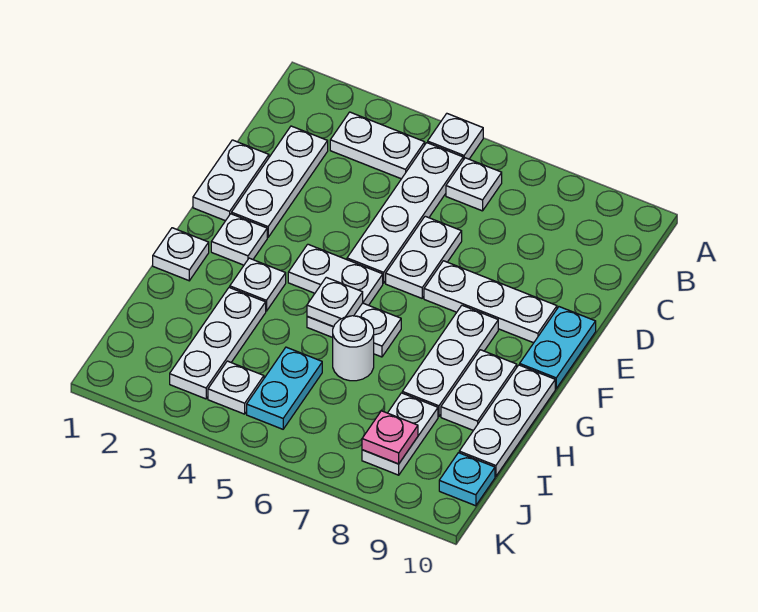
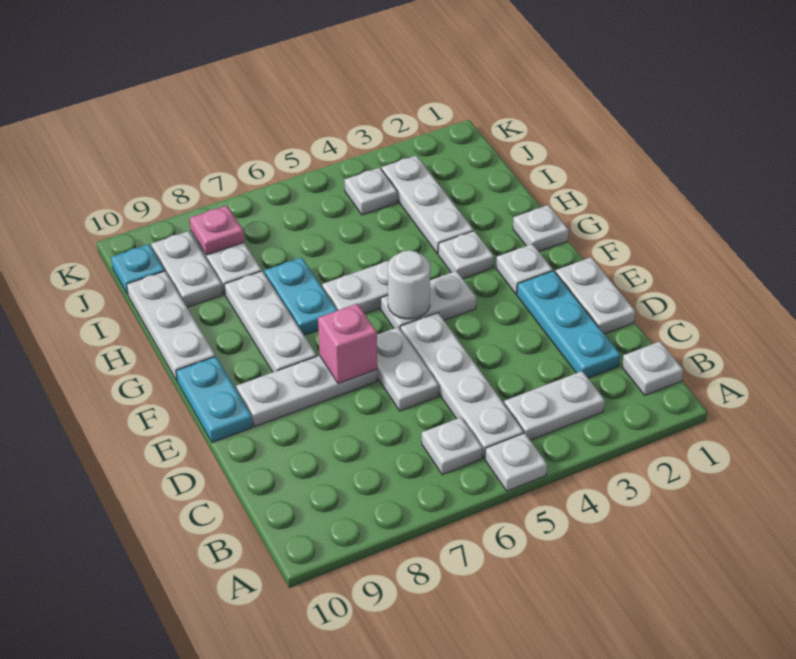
white 1x3 plate [232,126,328,237] -> cyan 1x3 plate [517,271,620,378]
none -> pink 1x1 brick [318,304,377,384]
white 1x1 plate [307,277,363,327] -> white 1x1 plate moved to [622,341,683,395]
white 1x2 plate [441,350,517,430] -> white 1x2 plate moved to [151,231,223,307]
white 1x1 round brick [333,316,374,381] -> white 1x1 round brick moved to [388,250,430,319]
cyan 1x2 plate [247,347,322,429] -> cyan 1x2 plate moved to [264,258,338,335]

